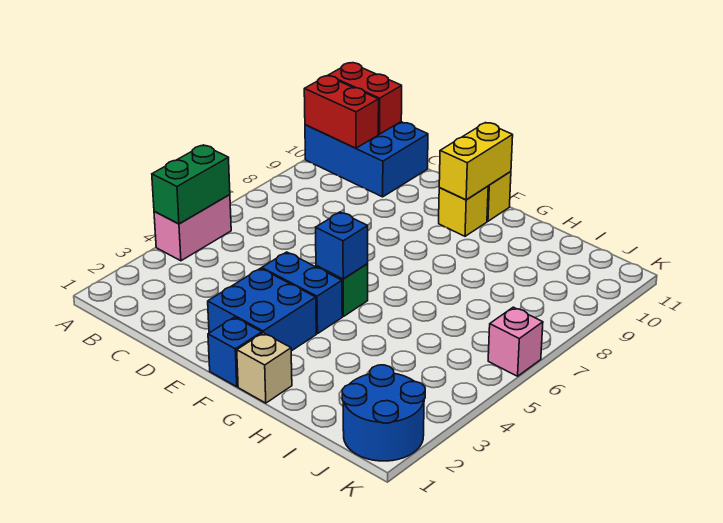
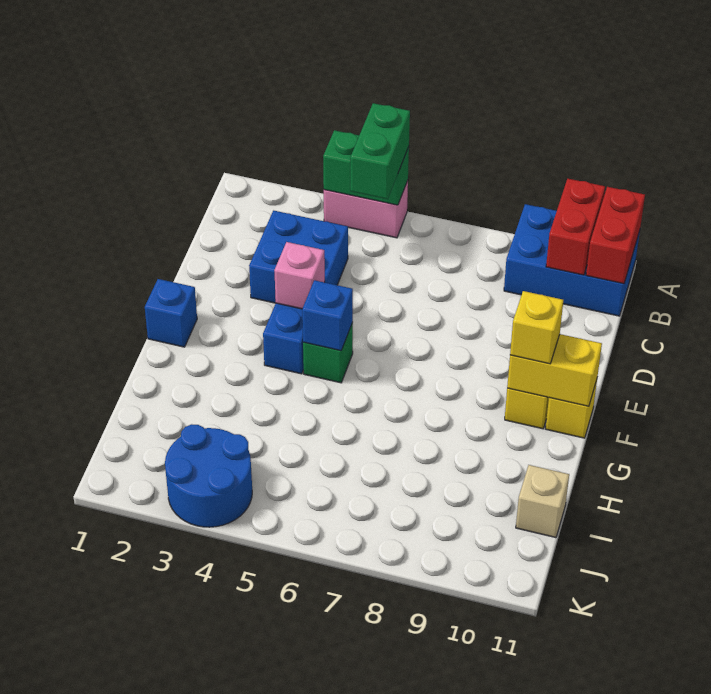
none -> green 1x2 brick [350,103,410,199]
blue 2x3 brick [305,122,428,197] -> blue 2x3 brick turned to [504,204,640,316]
blue 2x2 brick [208,268,316,351] -> blue 2x2 brick moved to [249,211,348,303]
none -> yellow 1x1 brick [510,291,563,364]
tan 1x1 brick [237,333,292,403] -> tan 1x1 brick moved to [516,465,569,538]
blue 2x2 round brick [342,365,425,461] -> blue 2x2 round brick moved to [165,424,252,527]
pink 1x1 brick [488,307,543,376] -> pink 1x1 brick moved to [274,242,325,309]

